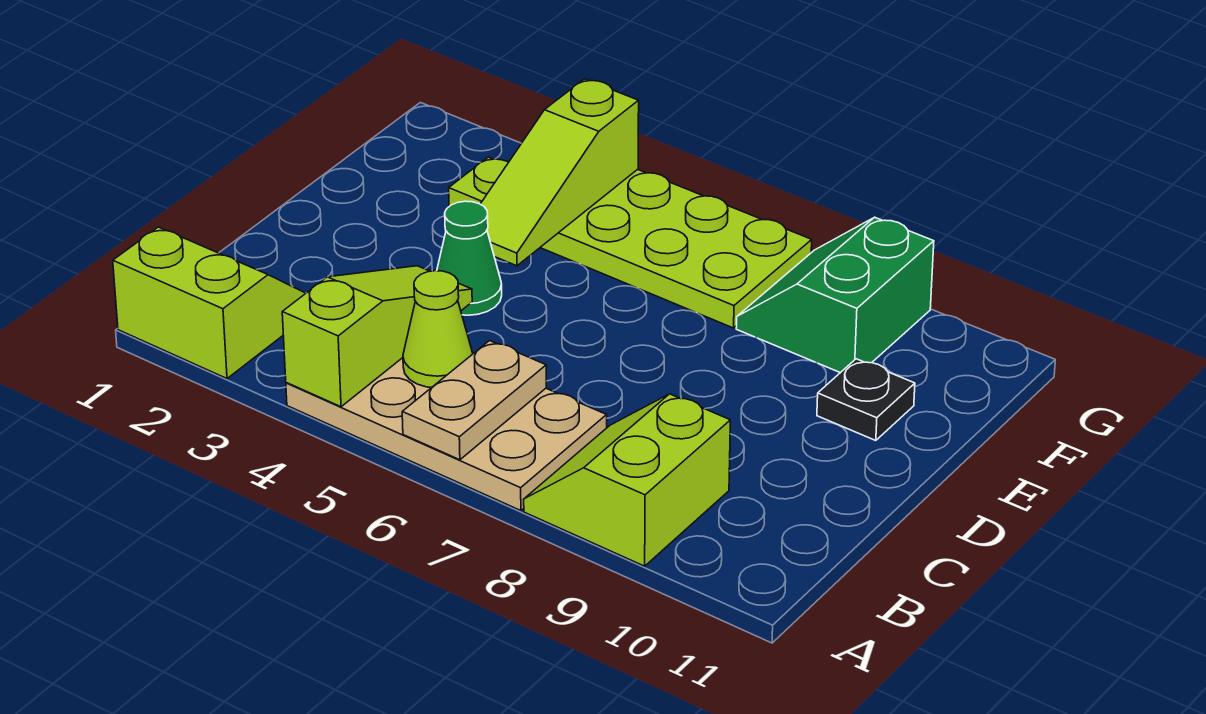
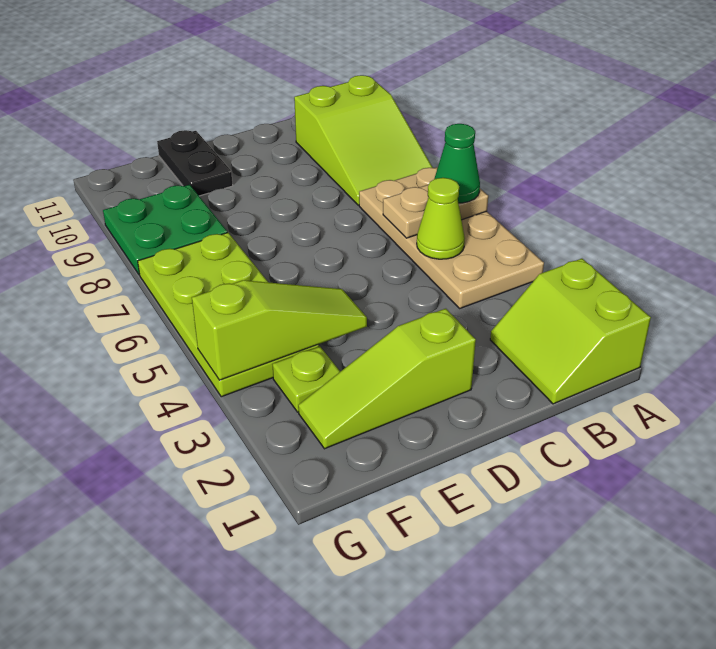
lime 1x3 slope [282,266,472,407] -> lime 1x3 slope moved to [298,309,476,449]
lime 2x2 slope [524,394,730,566] -> lime 2x3 slope [294,75,433,205]
green 1x1 cone [437,201,502,315] -> green 1x1 cone moved to [434,124,480,203]
black 1x1 plate [817,359,915,441] -> black 1x2 plate [157,130,233,196]
green 2x2 slope [736,217,934,373] -> green 2x2 plate [103,185,227,275]

